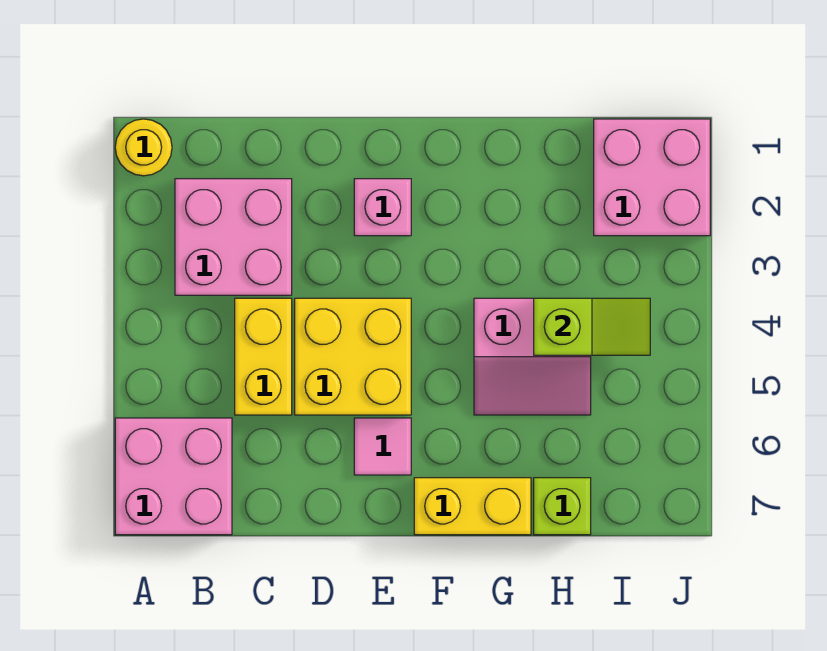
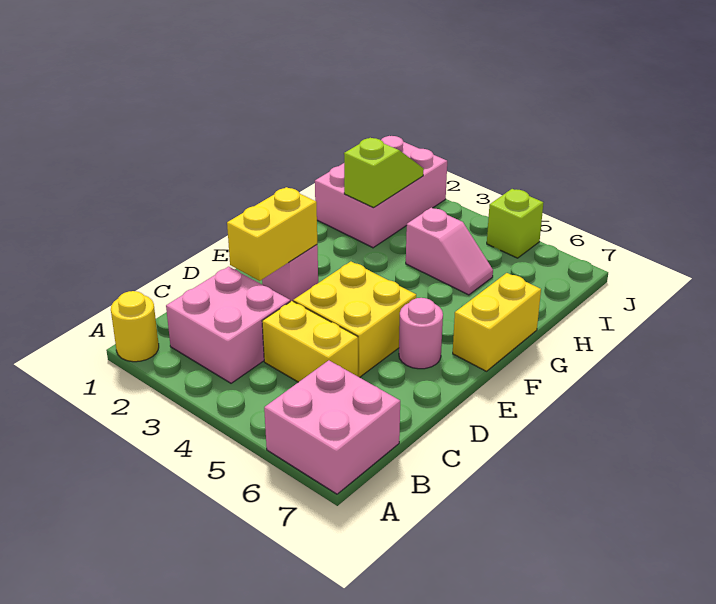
none -> yellow 1x2 brick [227,187,317,281]
pink 1x1 tile [354,418,411,475] -> pink 1x1 round brick [399,298,443,369]
pink 2x2 slope [474,298,591,415] -> pink 1x2 slope [406,208,493,295]
lime 1x2 slope [534,298,650,355] -> lime 1x2 slope moved to [344,138,424,208]
lime 1x1 brick [534,478,591,535] -> lime 1x1 brick moved to [487,189,543,258]
pink 2x2 brick [594,119,710,236] -> pink 2x3 brick [315,136,447,248]

